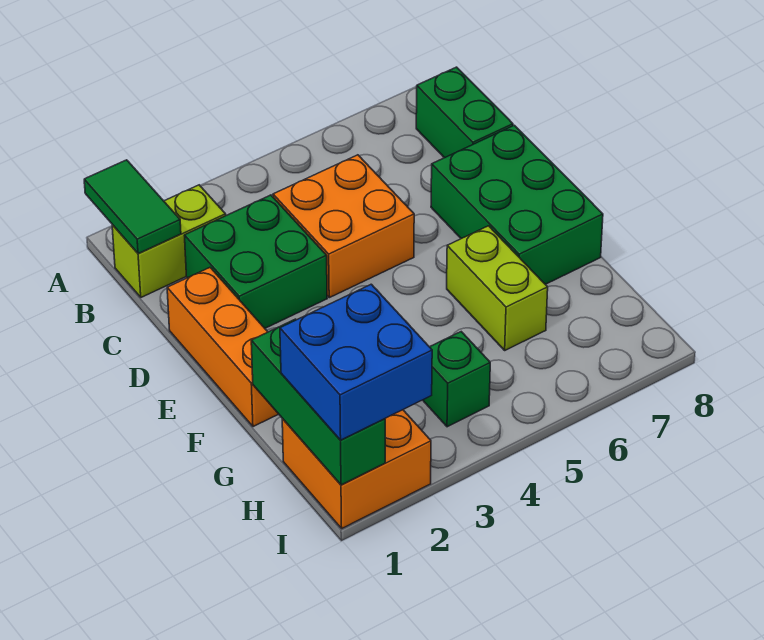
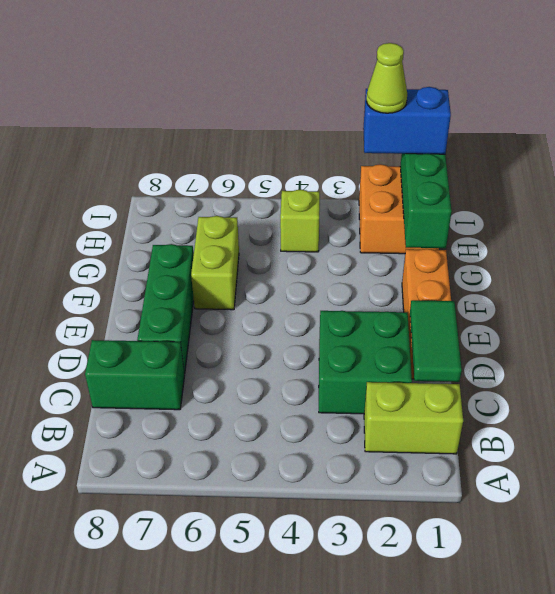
green 1x2 tile [84,160,181,254] -> green 1x2 tile moved to [410,300,462,382]
green 1x2 brick [416,67,513,158] -> green 1x2 brick turned to [85,340,185,410]
orange 2x2 brick [273,155,414,298] -> none
green 2x3 brick [431,125,603,284] -> green 1x3 brick [138,244,194,374]
blue 2x2 brick [280,284,432,440] -> blue 1x2 brick [363,87,451,154]
green 1x1 brick [423,332,490,427] -> lime 1x1 brick [280,189,320,252]
none -> lime 1x1 cone [366,43,407,113]

